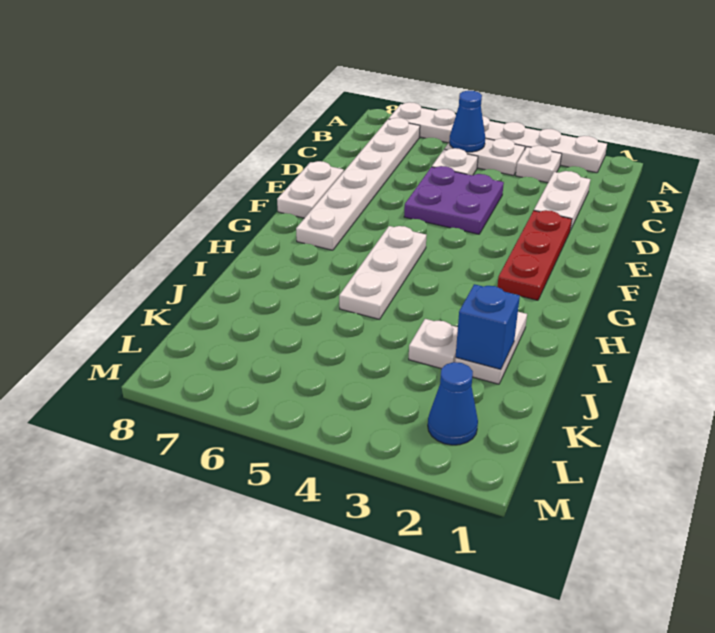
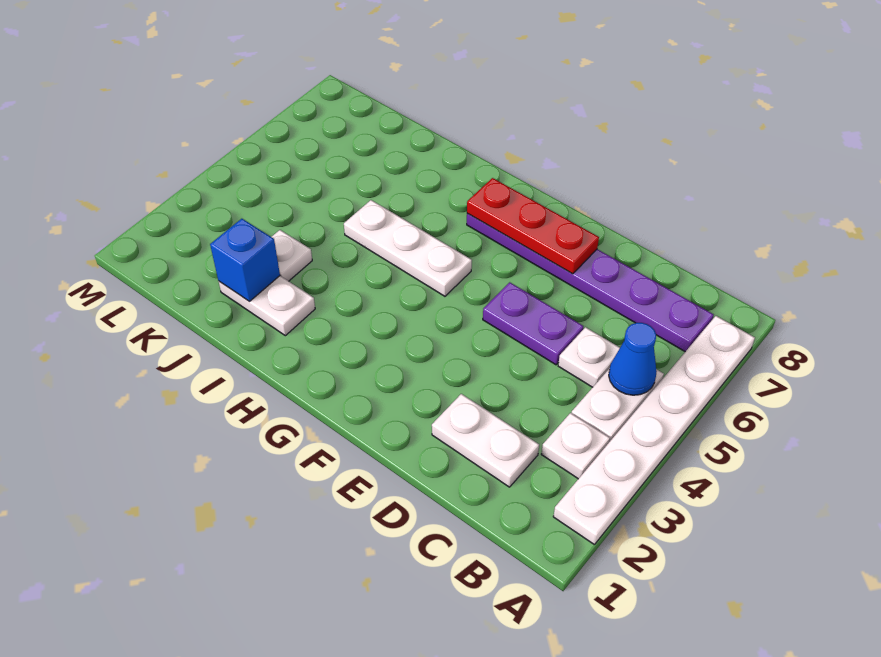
white 1x6 plate [296,118,420,250] -> purple 1x6 plate [467,213,714,352]
purple 2x2 plate [404,166,504,234] -> purple 1x2 plate [483,282,583,365]
red 1x3 plate [497,210,572,300] -> red 1x3 plate moved to [467,178,599,274]
white 1x2 plate [277,161,344,218] -> none
blue 1x1 cone [428,362,478,445] -> none

